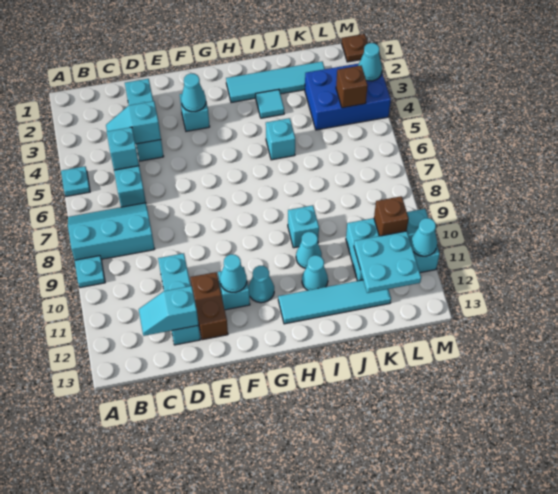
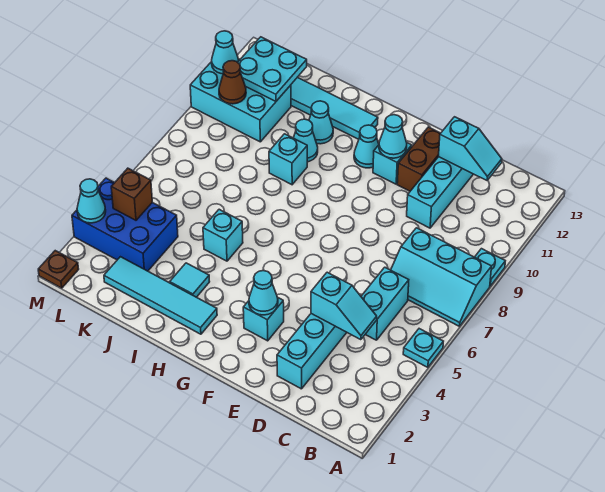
cyan 1x1 brick [107,127,139,170] -> none
brown 1x1 brick [374,196,409,236] -> brown 1x1 cone [219,61,246,104]

